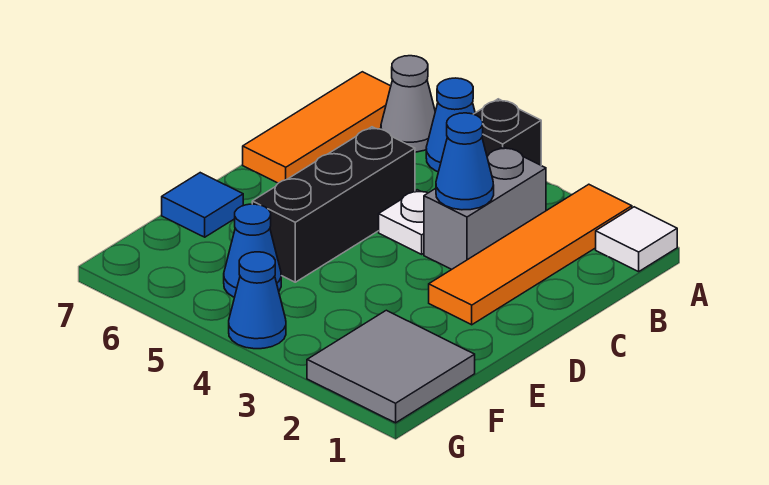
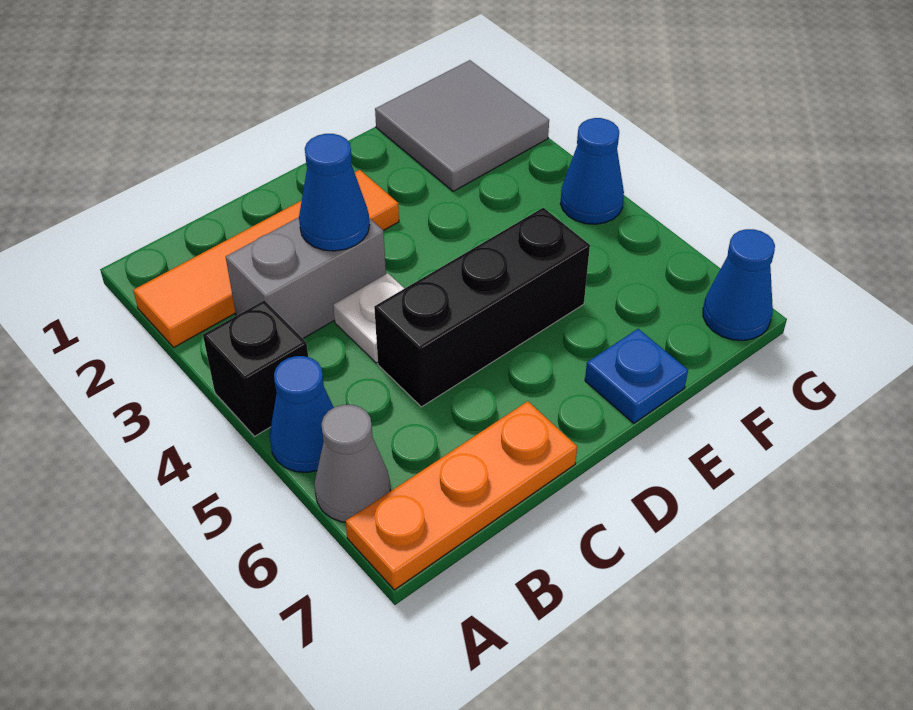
white 1x1 tile [596,207,677,272] -> none
orange 1x3 tile [243,72,391,183] -> orange 1x3 plate [346,401,577,590]
blue 1x1 tile [162,173,243,237] -> blue 1x1 plate [585,329,688,423]
blue 1x1 cone [224,204,281,297] -> blue 1x1 cone moved to [703,229,775,341]

